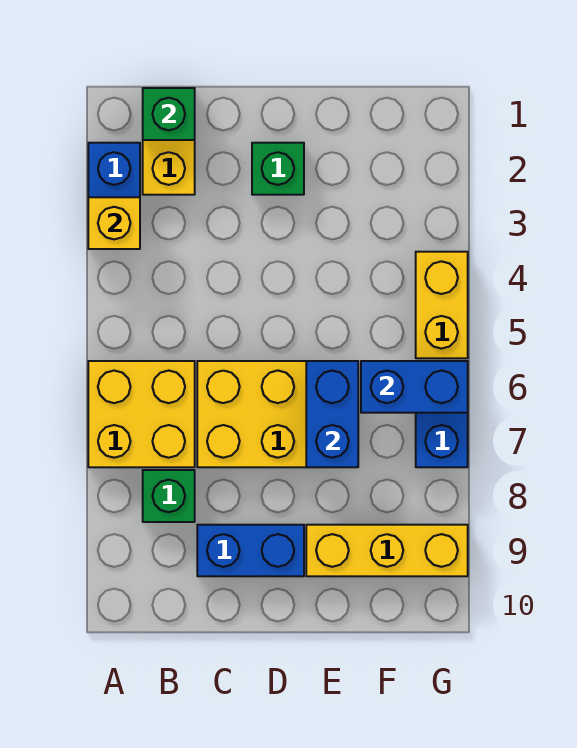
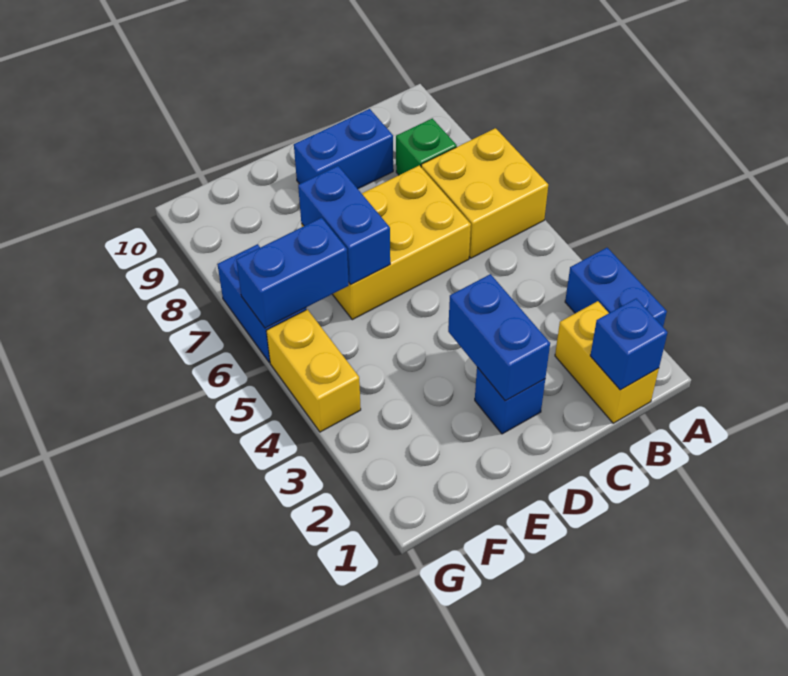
yellow 1x1 brick [88,197,140,249] -> none
green 1x1 brick [143,88,195,140] -> blue 1x1 brick [590,298,668,390]
green 1x1 brick [252,143,304,195] -> blue 1x1 brick [475,367,545,434]
none -> blue 1x2 brick [448,274,550,401]
yellow 1x3 brick [306,525,468,576] -> none

